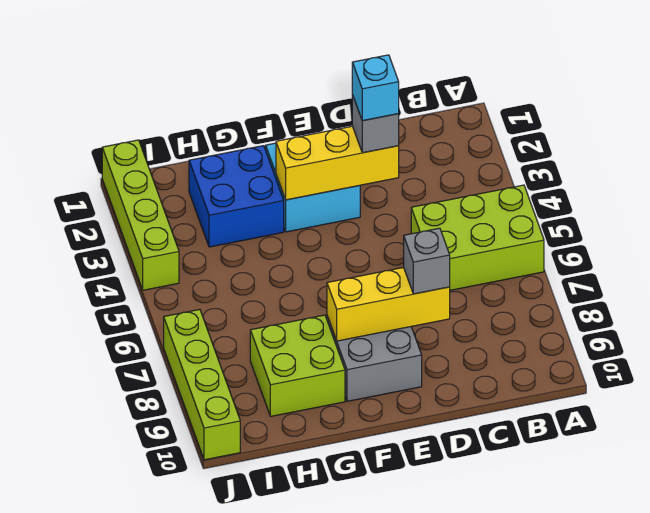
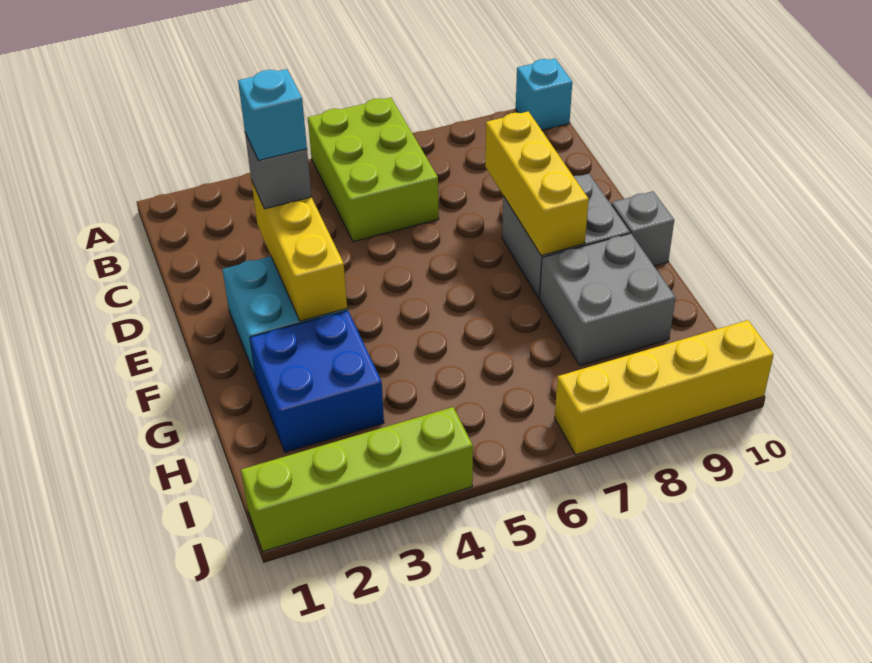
none -> cyan 1x1 brick [516,59,572,130]
grey 1x1 brick [404,228,450,294] -> grey 1x1 brick moved to [611,191,674,266]
lime 2x2 brick [250,315,345,416] -> grey 2x2 brick [540,233,676,366]
lime 1x4 brick [164,309,240,460] -> yellow 1x4 brick [555,320,774,455]

